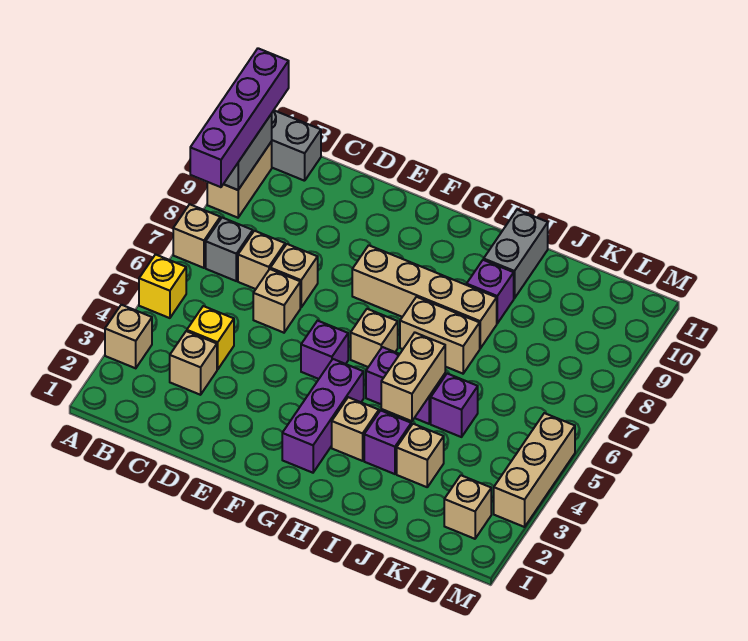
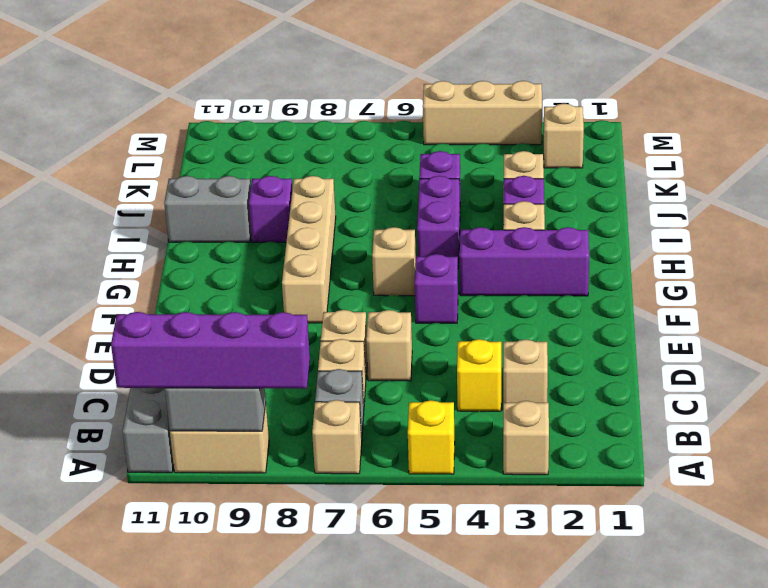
tan 1x2 brick [400,297,480,374] -> none
tan 1x2 brick [381,333,445,421] -> none

